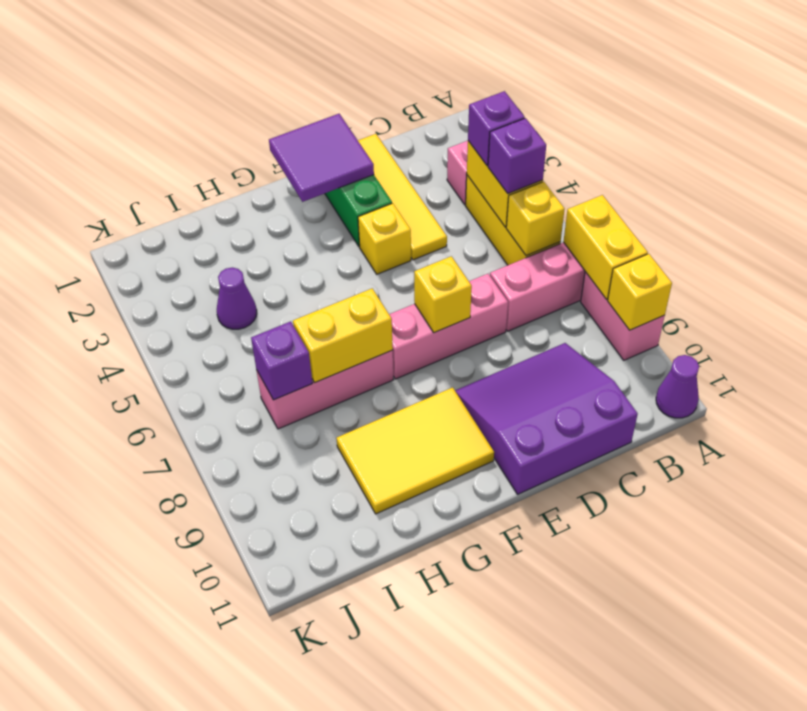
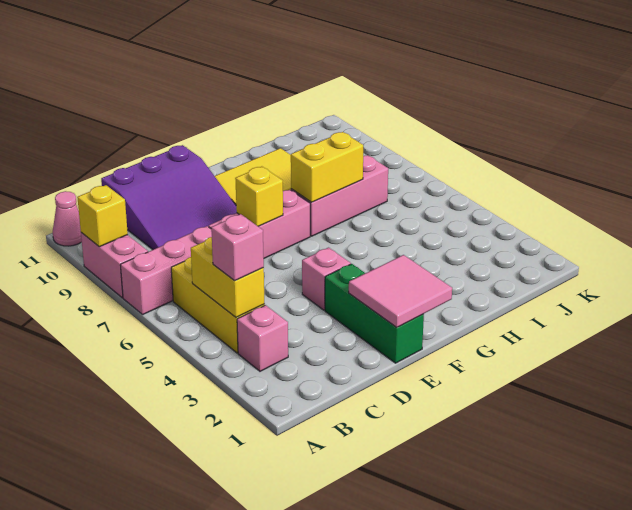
yellow 1x2 brick [563,195,648,299] -> none
purple 1x1 cone [656,355,699,418] -> pink 1x1 cone [53,191,82,246]
purple 1x1 brick [468,91,525,166] -> pink 1x1 brick [211,214,264,281]
purple 1x1 brick [488,118,546,194] -> none
yellow 1x1 brick [506,182,565,256] -> none
yellow 1x4 tile [358,134,447,260] -> none
purple 2x2 tile [269,114,374,202] -> pink 2x2 tile [349,255,452,327]
yellow 1x1 brick [358,203,411,274] -> pink 1x1 brick [302,248,351,310]
purple 1x1 cone [217,267,257,329] -> none
purple 1x1 brick [251,321,312,400] -> none

